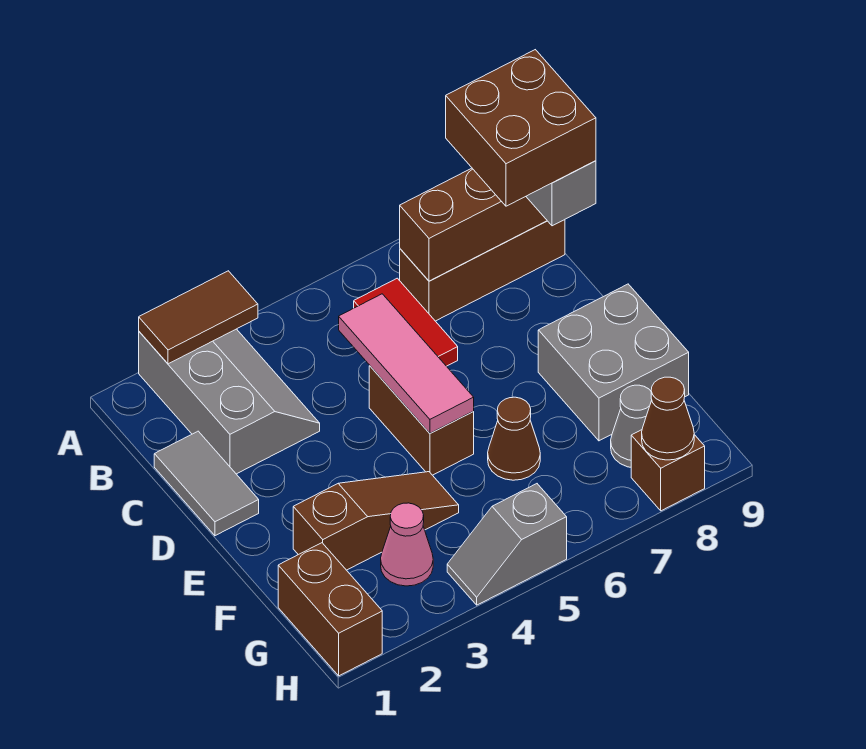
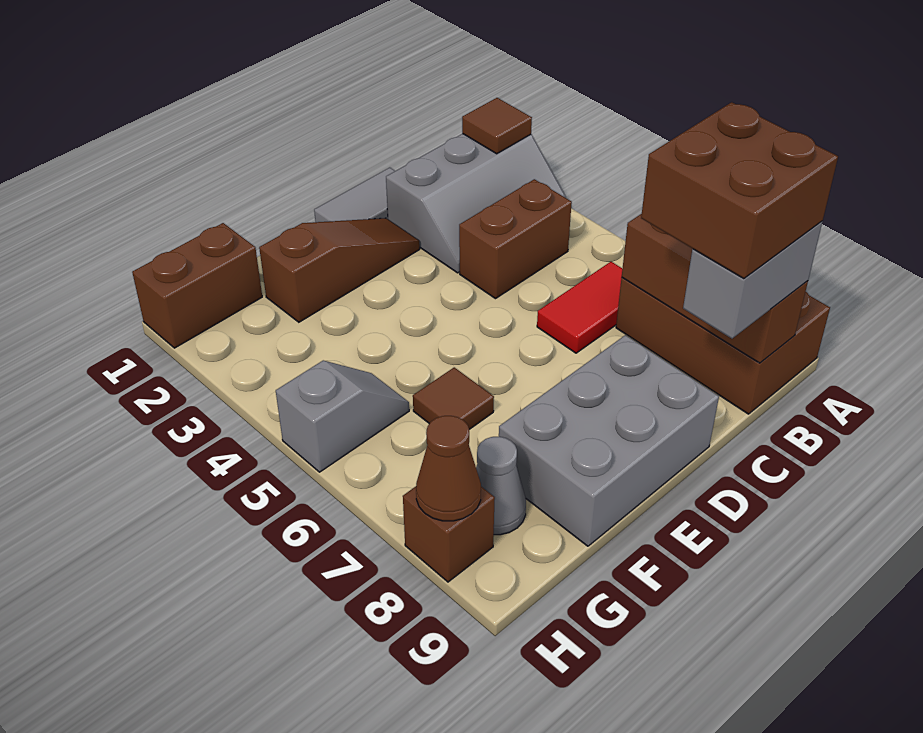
brown 1x2 tile [139,271,258,364] -> brown 1x1 tile [462,98,532,154]
brown 1x3 brick [400,220,565,321] -> brown 2x3 brick [616,278,830,414]
pink 1x3 tile [339,294,474,433] -> none
brown 1x2 brick [369,366,474,475] -> brown 1x2 brick moved to [459,179,572,299]
grey 2x2 brick [538,284,689,441] -> grey 2x3 brick [499,335,719,546]
brown 1x3 slope [293,472,459,570] -> brown 1x3 slope turned to [259,218,420,322]
brown 1x1 cone [488,397,540,480] -> brown 1x1 tile [413,367,494,429]
pink 1x1 cone [381,503,433,586] -> none
grey 1x2 slope [447,484,567,605] -> grey 1x2 slope turned to [276,361,409,472]

